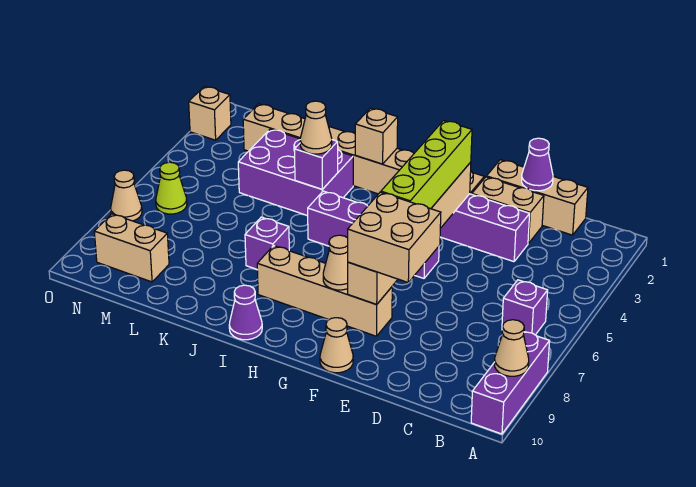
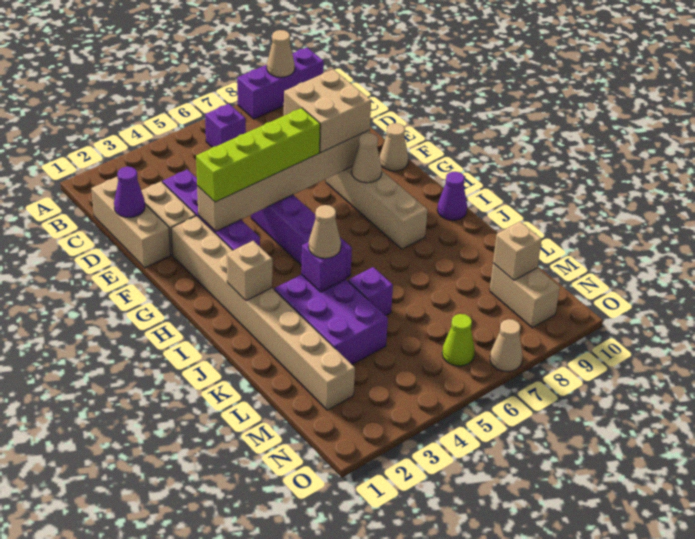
purple 1x1 brick [245,217,289,269] -> purple 1x1 brick moved to [348,267,393,316]
tan 1x1 brick [189,86,231,140] -> tan 1x1 brick moved to [493,222,542,280]

